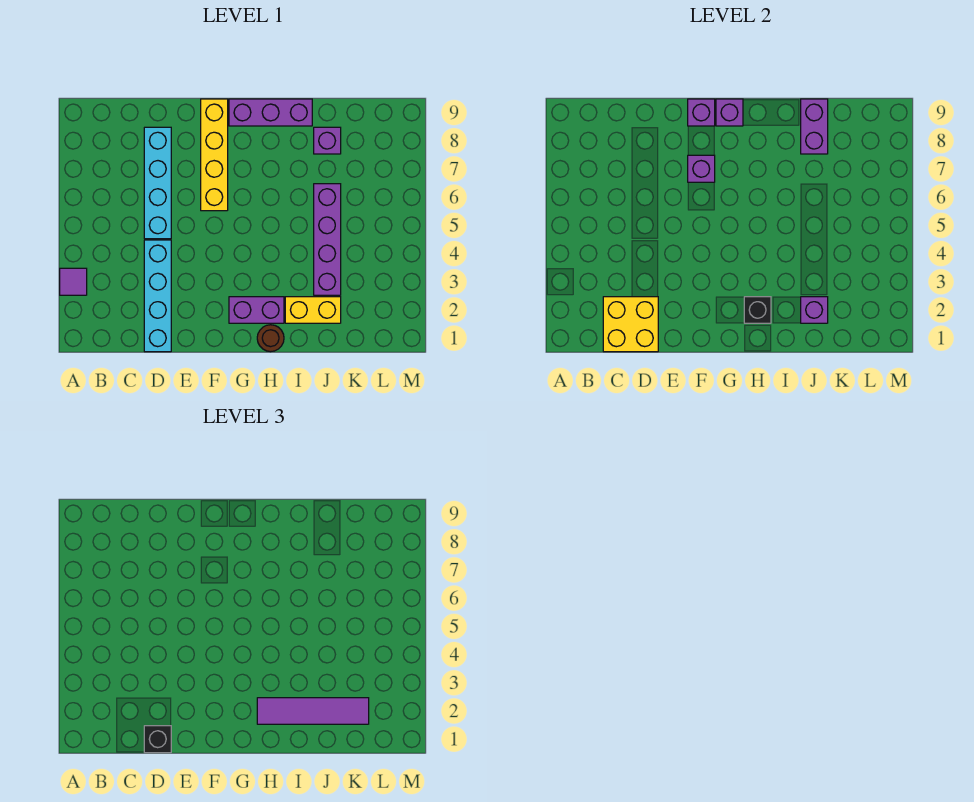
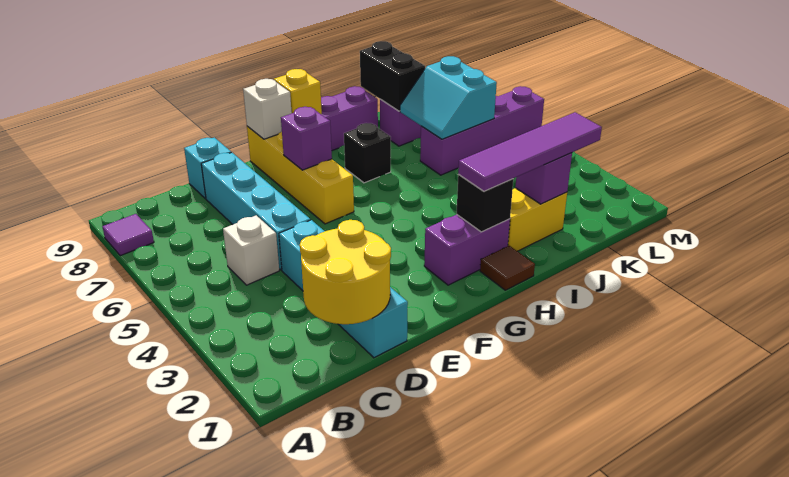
purple 1x1 tile [60,268,87,295] -> purple 1x1 tile moved to [103,214,154,256]
yellow 2x2 brick [603,297,658,352] -> yellow 2x2 round brick [300,220,391,324]
none -> white 1x1 brick [223,215,279,285]
black 1x1 brick [144,726,171,753] -> black 1x1 brick moved to [344,123,391,183]
none -> cyan 1x1 brick [184,138,231,199]
purple 1x1 brick [688,99,715,126] -> white 1x1 brick [243,79,292,139]
purple 1x1 brick [716,99,743,126] -> yellow 1x1 brick [274,69,322,115]
brown 1x1 round brick [257,325,284,352] -> brown 1x1 tile [480,246,535,290]
purple 1x4 brick [314,184,341,295] -> purple 1x4 brick turned to [420,86,544,175]
none -> cyan 2x2 slope [400,56,497,139]
purple 1x2 brick [801,99,828,154] -> black 1x2 brick [360,41,425,111]

